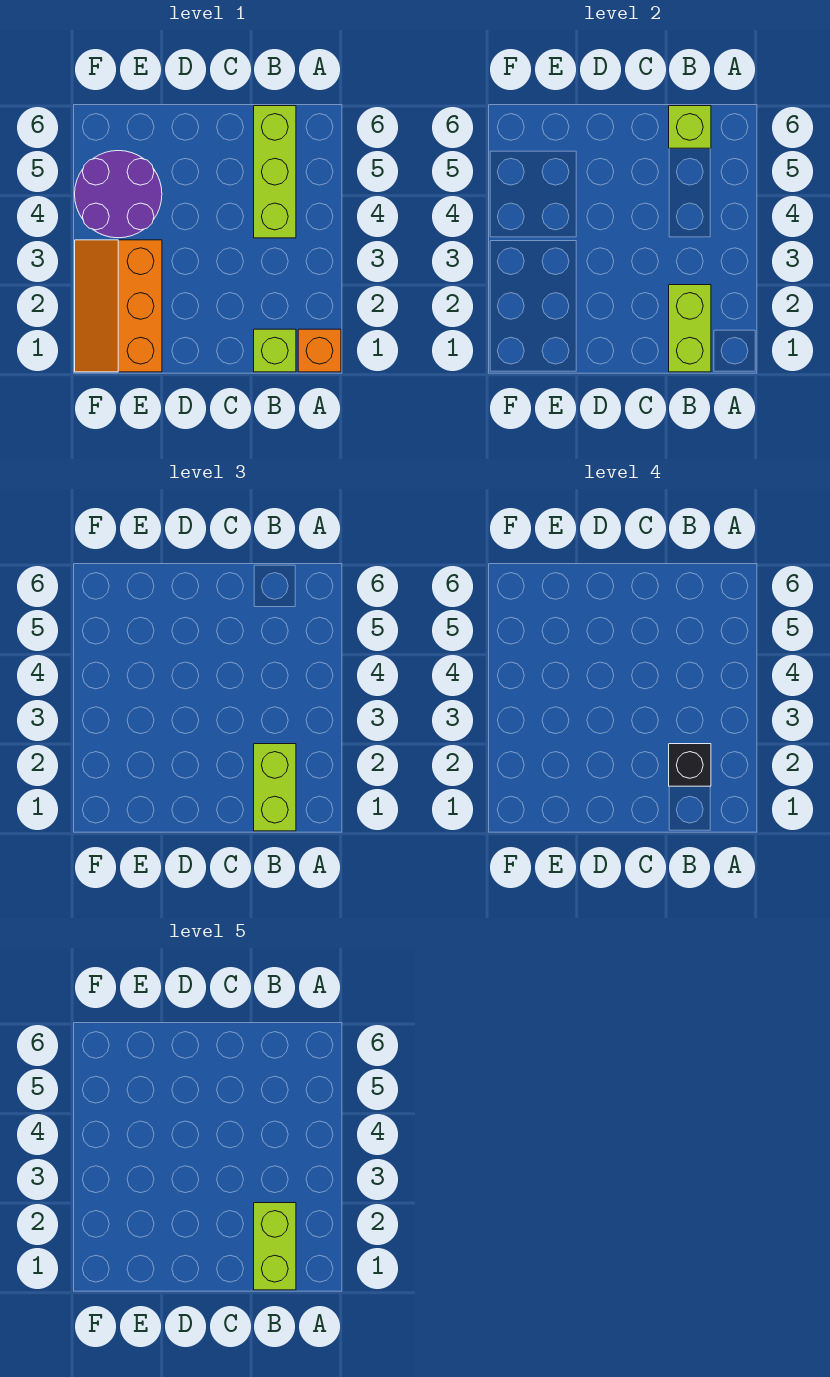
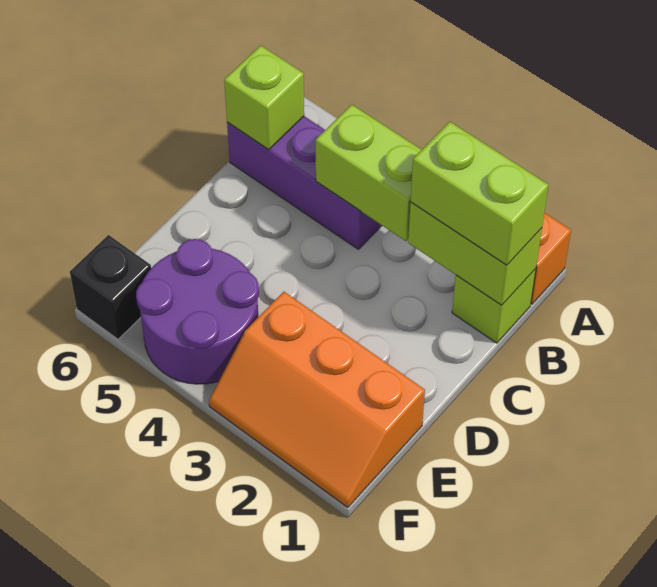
lime 1x2 brick [254,1203,296,1290] -> lime 1x2 brick moved to [316,104,422,241]
black 1x1 brick [669,744,711,786] -> black 1x1 brick moved to [70,235,151,339]
lime 1x3 brick [254,106,296,238] -> purple 1x3 brick [227,116,382,249]

